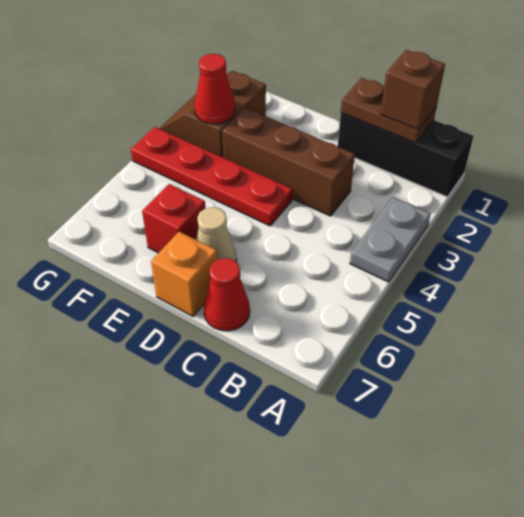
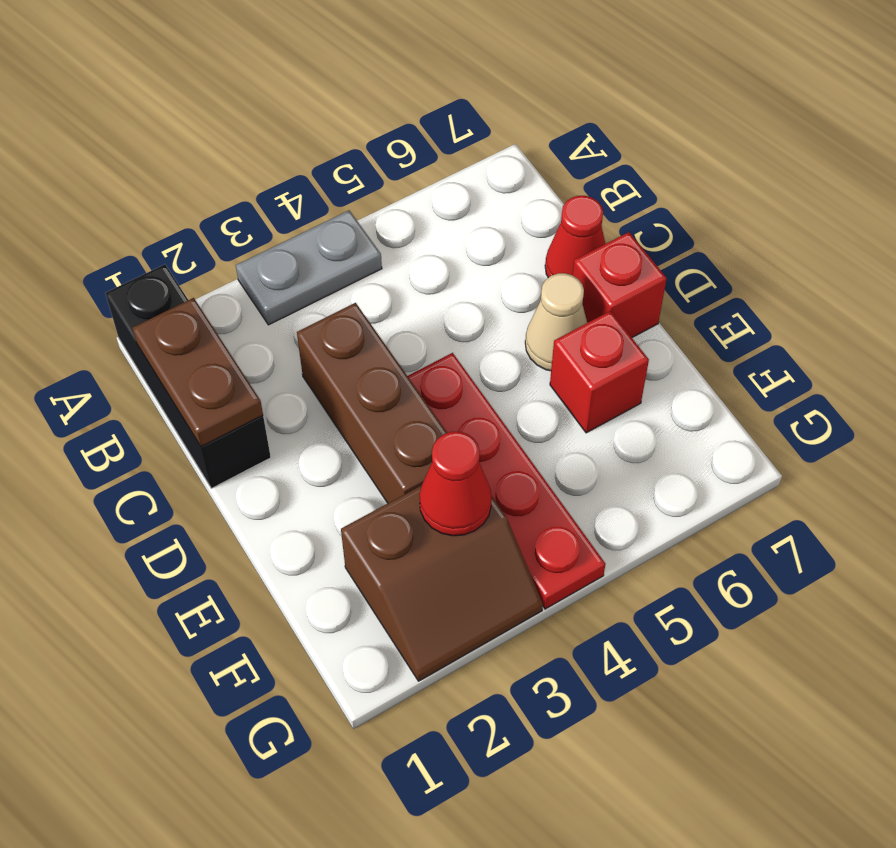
brown 1x1 brick [381,50,445,130] -> none
orange 1x1 brick [151,232,218,316] -> red 1x1 brick [573,232,667,337]

